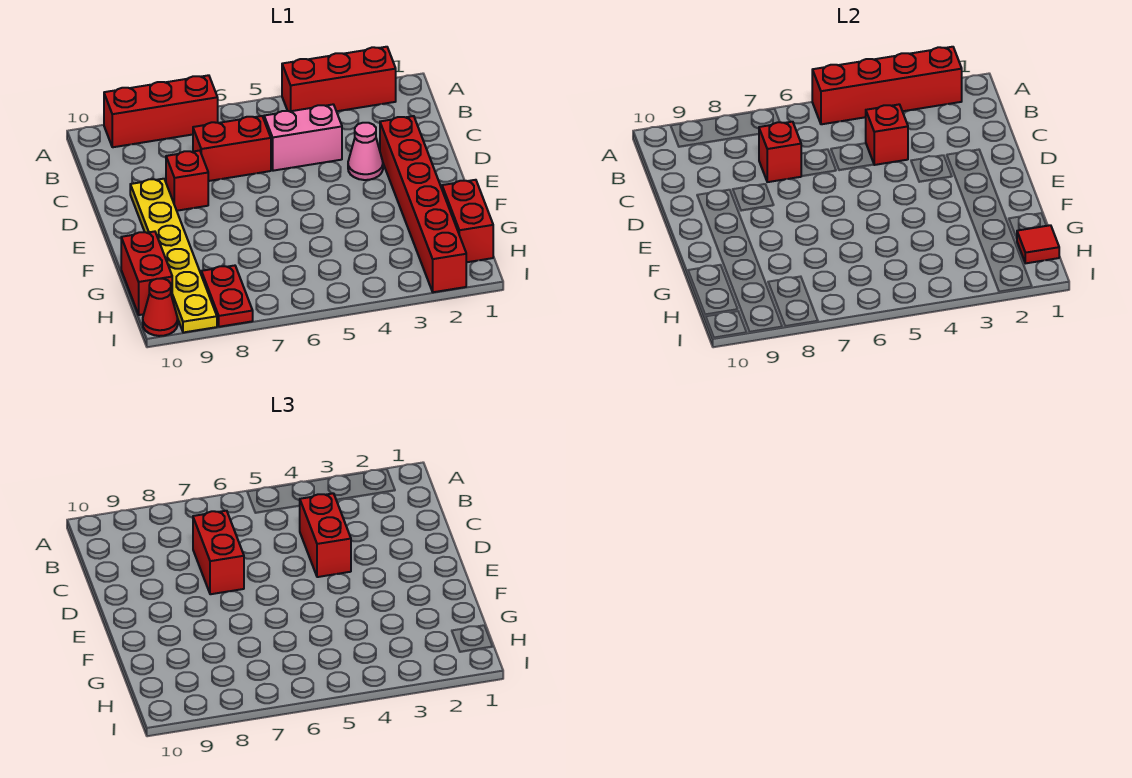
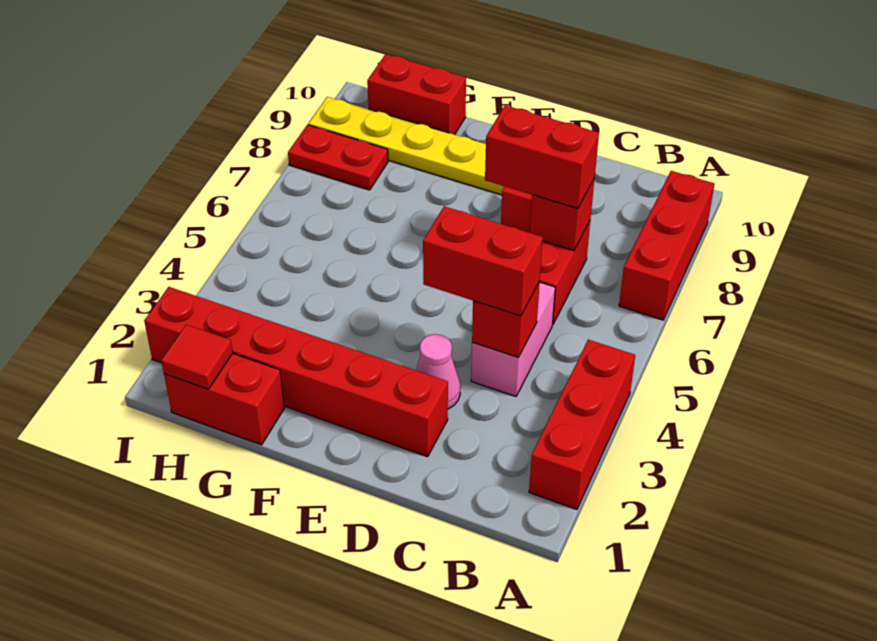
red 1x4 brick [812,47,962,124] -> none
red 1x1 cone [143,279,178,336] -> none

